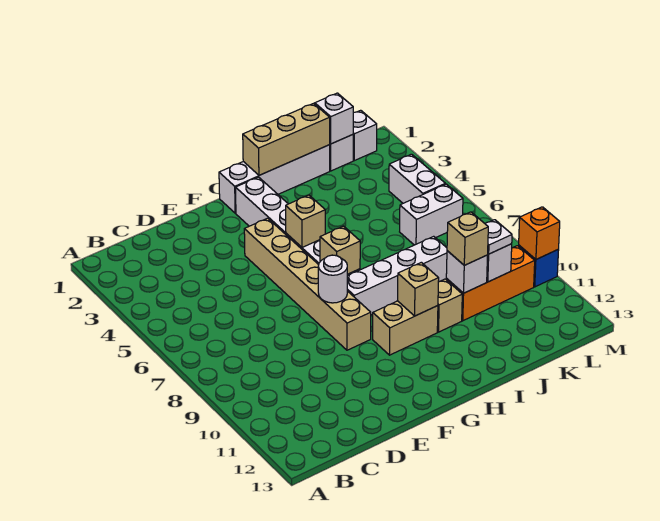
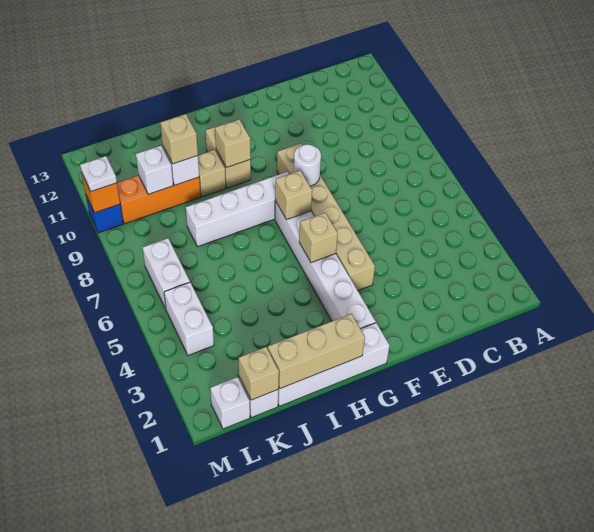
tan 1x2 brick [373,301,438,355] -> tan 1x2 brick turned to [205,122,251,188]
white 1x1 brick [315,93,353,144] -> tan 1x1 brick [239,347,279,400]
white 1x2 brick [400,184,463,245] -> white 1x2 brick turned to [143,238,190,309]
white 1x1 plate [485,220,512,254] -> white 1x1 plate moved to [80,156,117,191]

